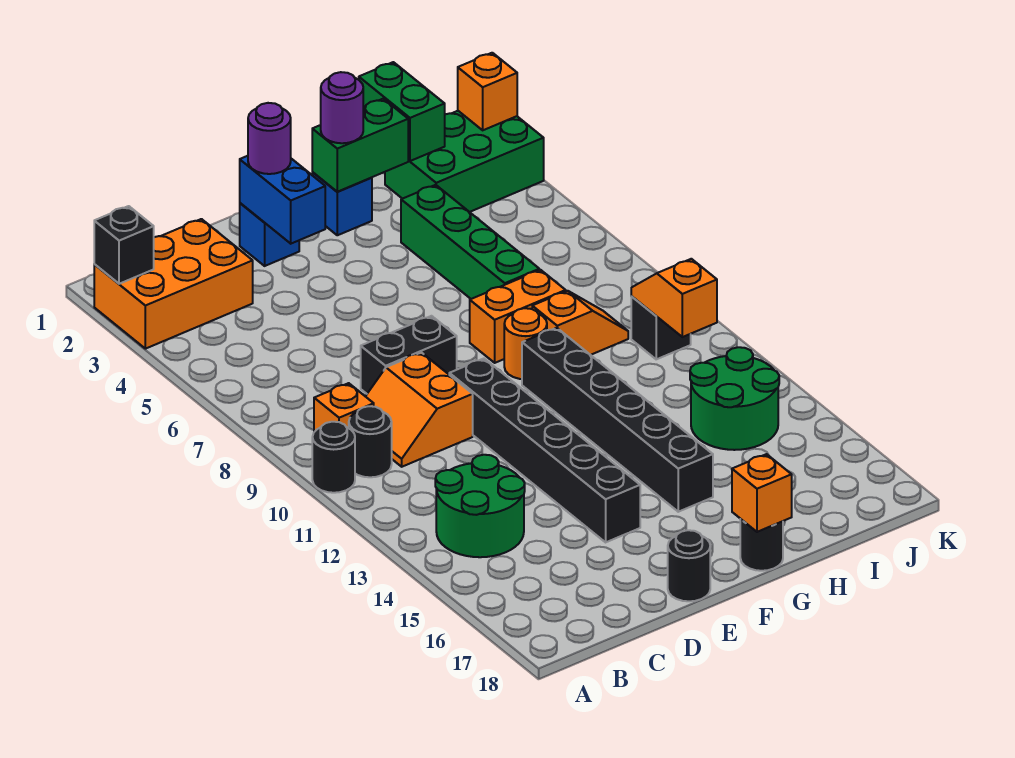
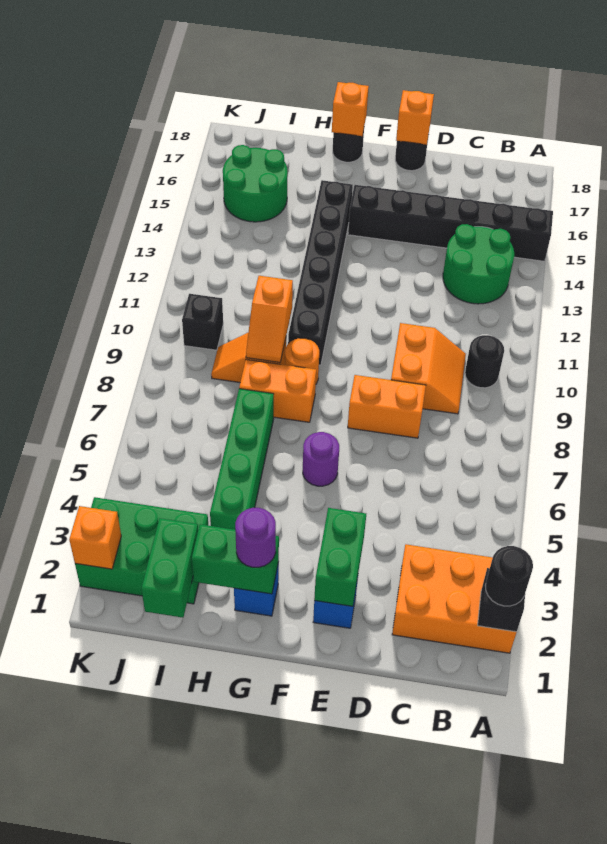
black 1x1 round brick [312,422,355,493] -> black 1x1 round brick moved to [485,546,533,606]
orange 1x1 brick [314,383,374,432] -> orange 1x1 brick moved to [396,90,434,145]
black 1x2 brick [361,316,457,394] -> orange 1x2 brick [348,375,426,438]
blue 1x2 brick [240,156,325,244] -> green 1x2 brick [314,508,366,606]
purple 1x1 round brick [248,103,291,174] -> purple 1x1 round brick moved to [303,432,339,486]
black 1x6 brick [449,359,640,542] -> black 1x6 brick turned to [348,185,553,261]
green 2x2 round brick [690,347,779,450] -> green 2x2 round brick moved to [223,145,288,222]
orange 1x2 slope [631,259,717,337] -> orange 1x2 slope moved to [246,276,293,363]

